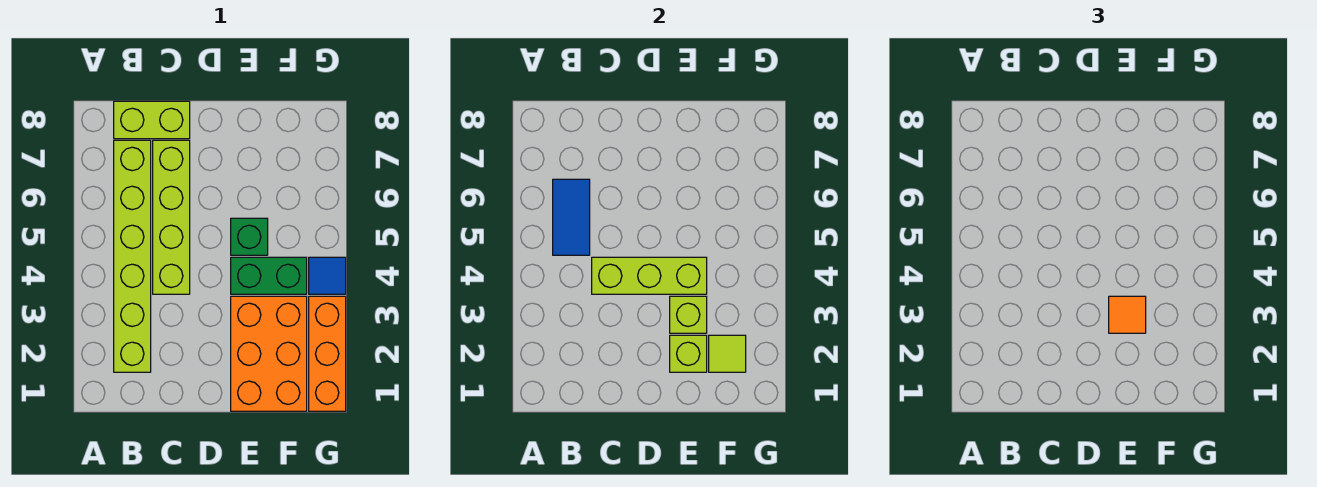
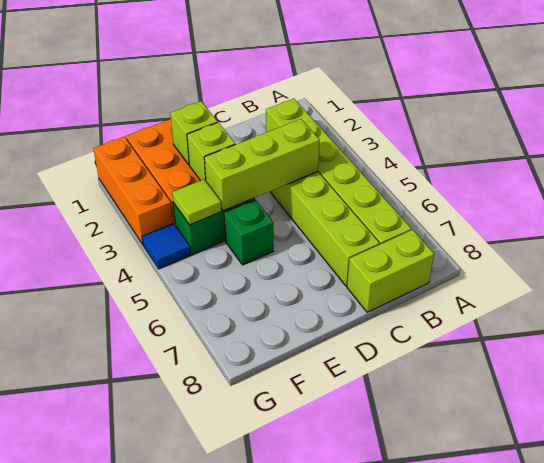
blue 1x2 tile [553,179,590,255] -> none
orange 1x1 tile [1109,296,1146,333] -> none
lime 1x1 tile [709,335,746,372] -> lime 1x1 tile moved to [172,179,222,225]

